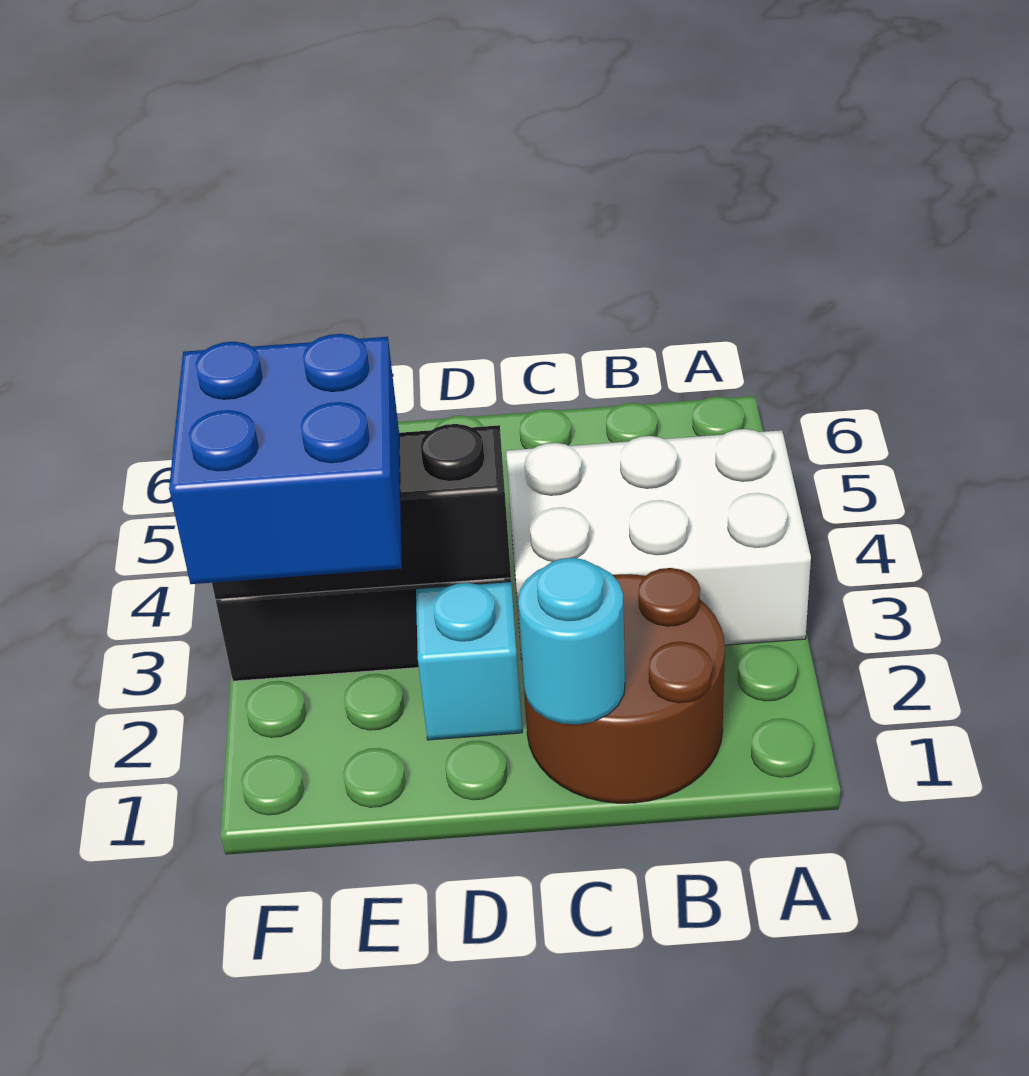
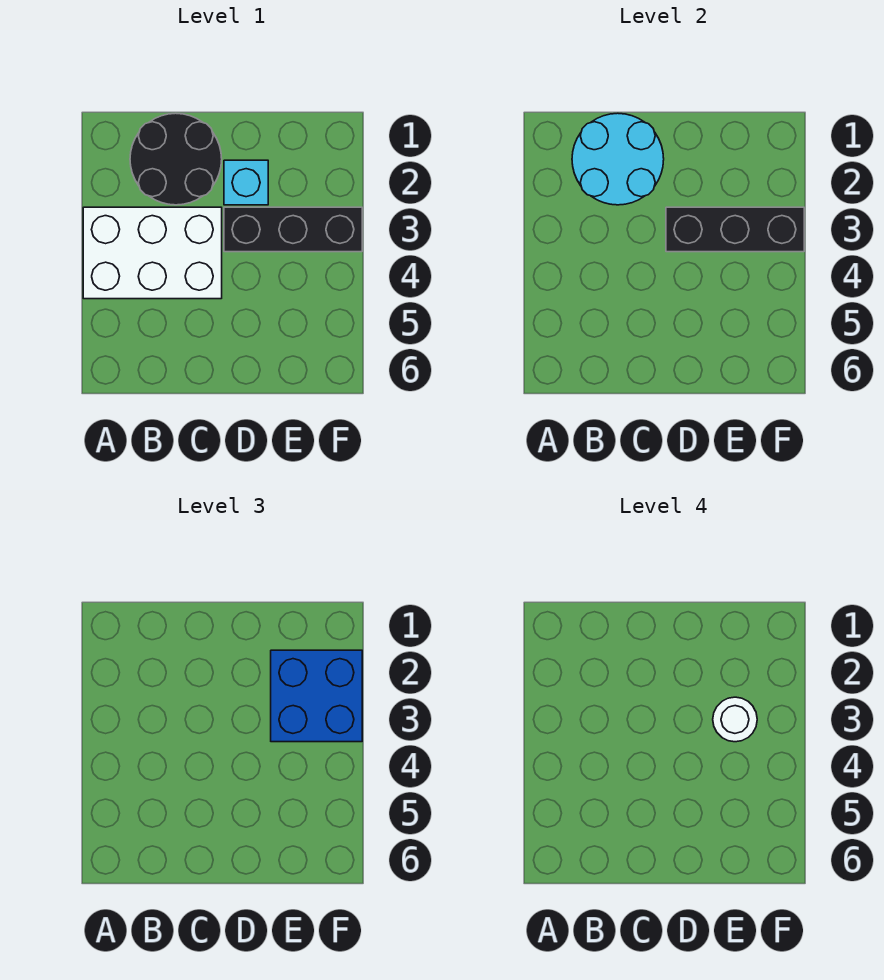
brown 2x2 round brick [522,568,725,803] -> black 2x2 round brick [130,113,222,205]
cyan 1x1 round brick [518,558,625,724] -> cyan 2x2 round brick [572,113,664,205]
none -> white 1x1 round brick [713,697,757,742]

